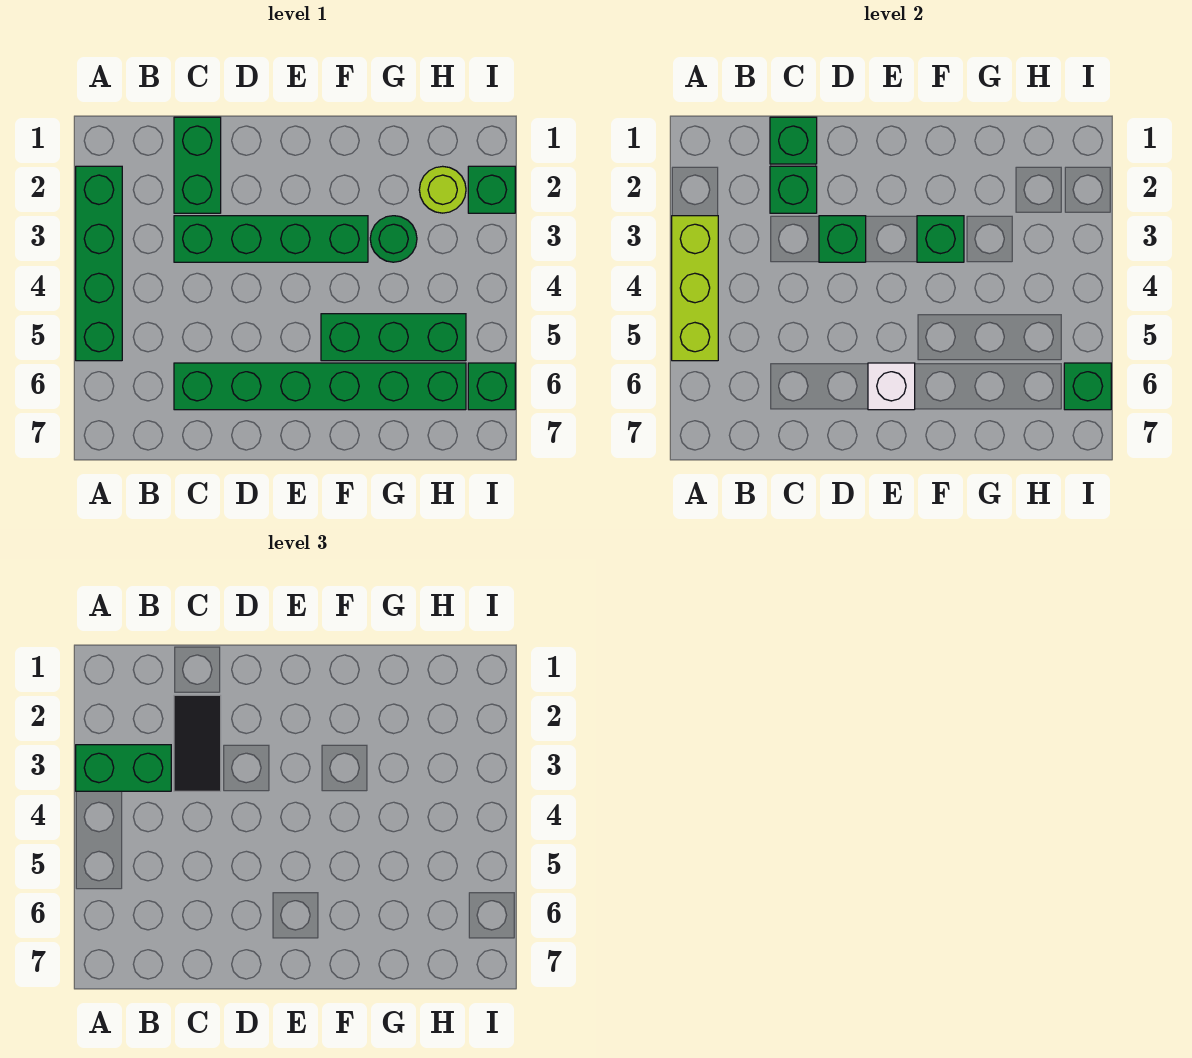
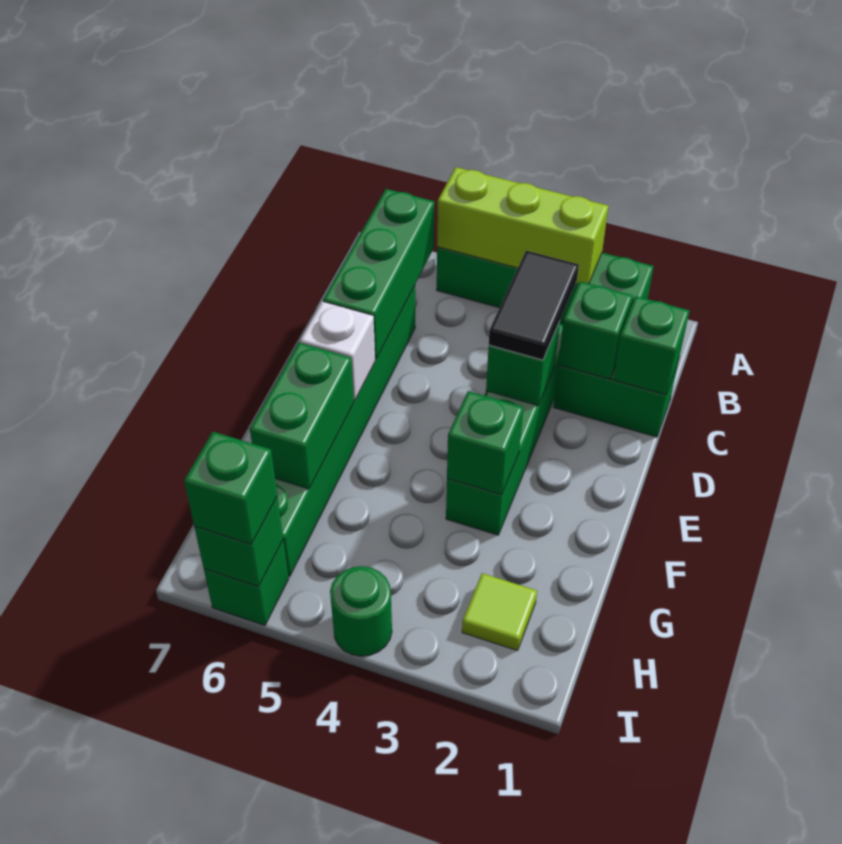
green 1x2 brick [76,745,171,791] -> green 1x2 brick moved to [250,343,354,489]
black 1x2 tile [174,695,221,791] -> black 1x2 tile turned to [489,251,579,360]
green 1x3 brick [321,314,466,361] -> green 1x3 brick moved to [323,189,434,359]
green 1x1 round brick [370,216,417,262] -> green 1x1 round brick moved to [330,566,392,656]
lime 1x1 round brick [419,166,466,213] -> lime 1x1 tile [462,573,537,651]
green 1x1 brick [468,166,515,213] -> green 1x1 brick moved to [184,432,277,544]

